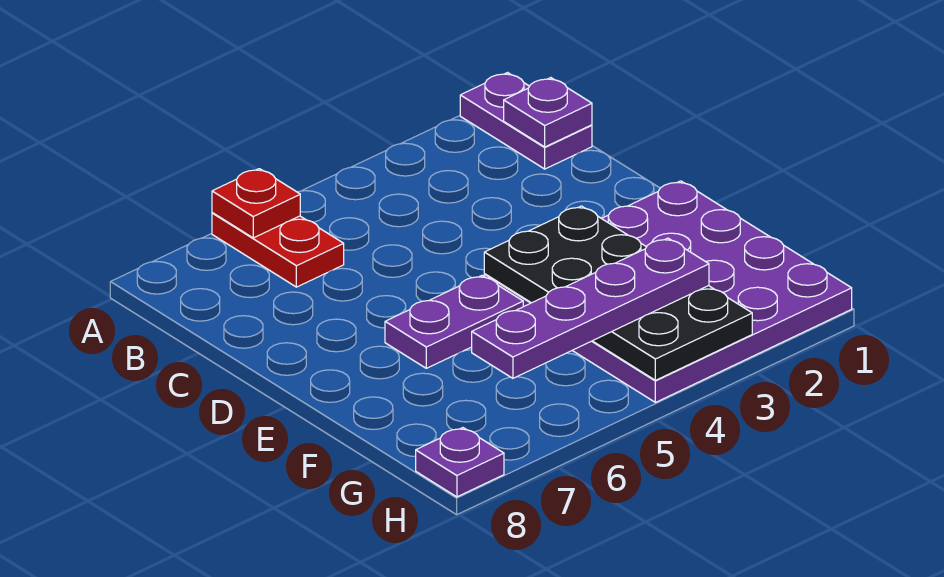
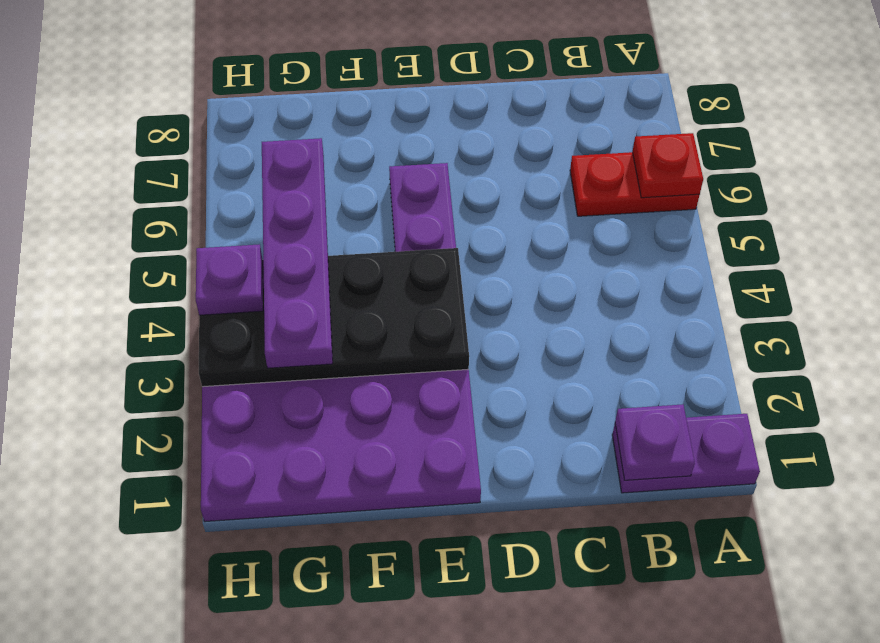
purple 1x1 plate [416,428,504,497] -> purple 1x1 plate moved to [196,244,263,315]

